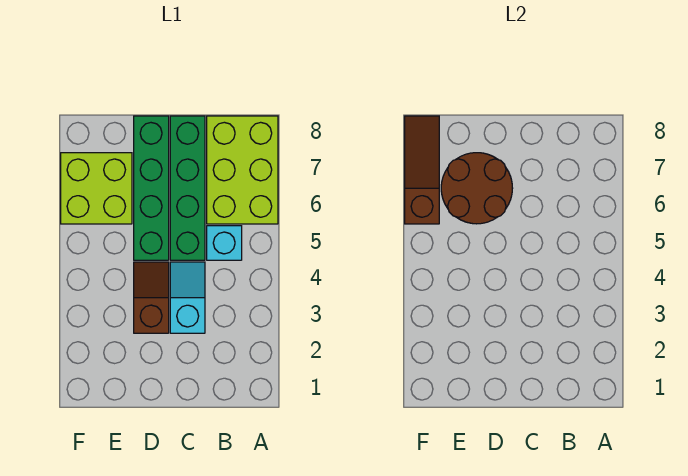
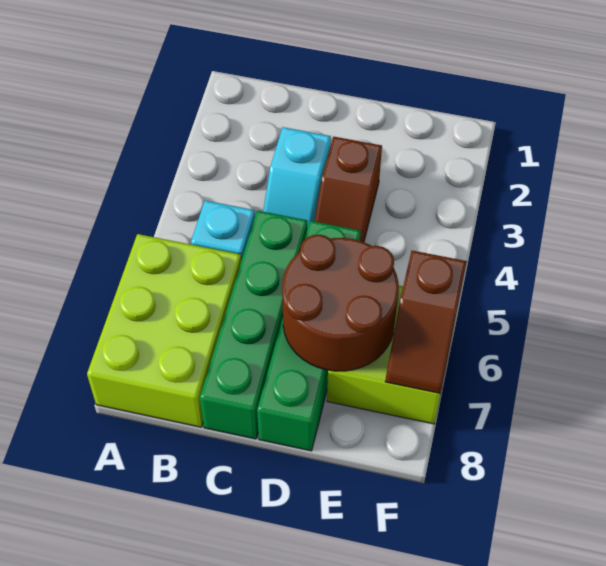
brown 1x3 slope [405,116,439,224] -> brown 1x2 slope [385,251,467,394]

